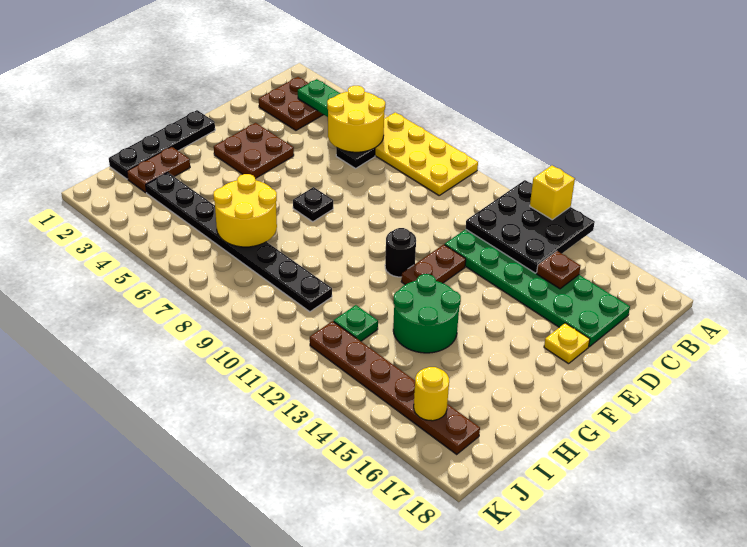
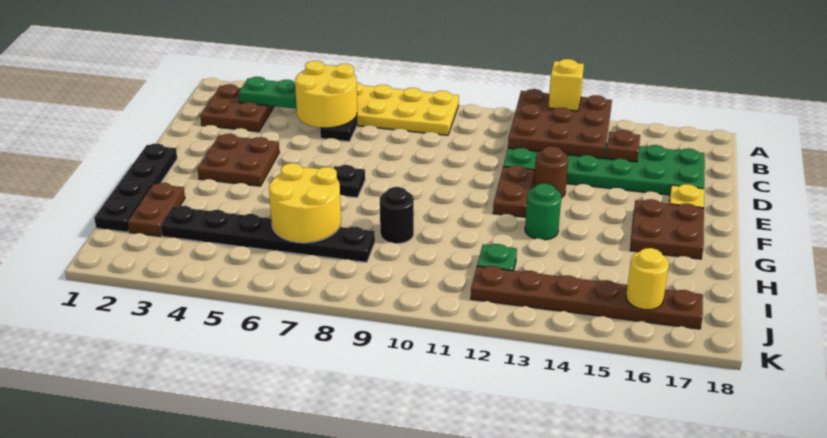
black 3x3 plate [466,180,595,273] -> brown 3x3 plate [508,89,612,158]
none -> brown 1x1 round brick [534,146,568,198]
black 1x1 round brick [385,228,416,277] -> black 1x1 round brick moved to [380,187,414,244]
none -> brown 2x2 plate [630,199,704,259]
green 2x2 round brick [393,274,461,353] -> green 1x1 round brick [525,184,561,240]
black 1x8 plate [146,172,332,312] -> black 1x6 plate [161,206,375,262]

